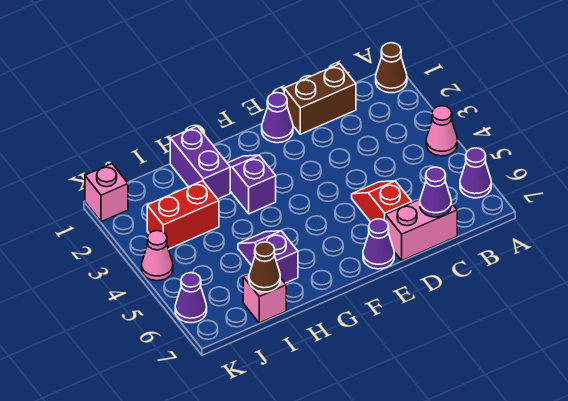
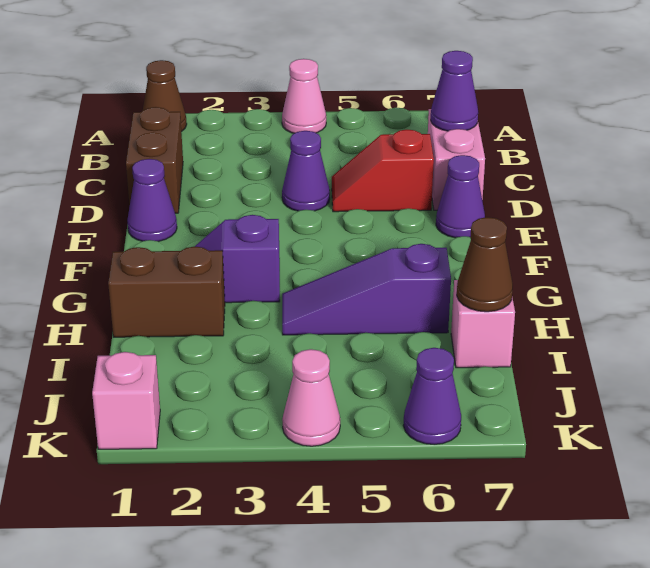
purple 1x1 cone [460,148,491,198] -> purple 1x1 cone moved to [282,131,330,211]
purple 1x2 brick [170,126,230,199] -> brown 1x2 brick [108,246,225,337]
purple 1x2 slope [238,231,298,283] -> purple 1x3 slope [282,244,451,335]
red 1x2 brick [147,181,219,249] -> none

